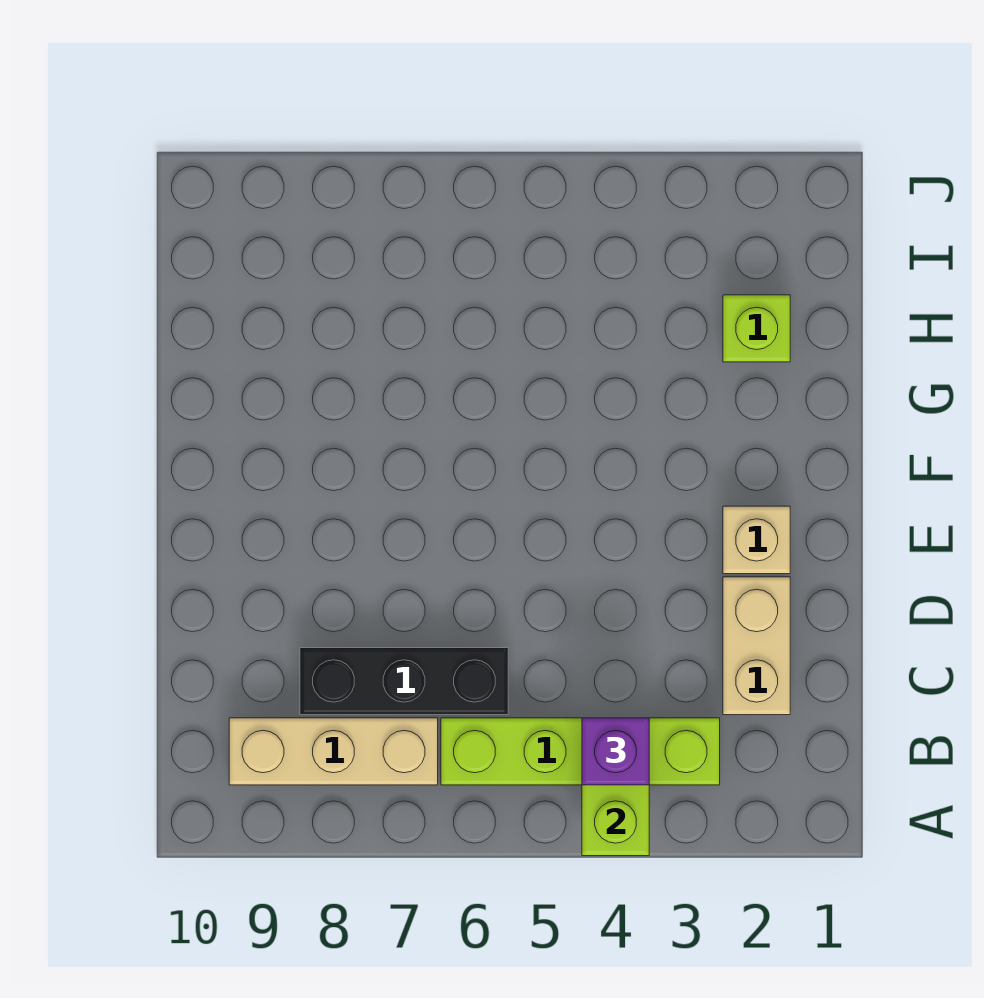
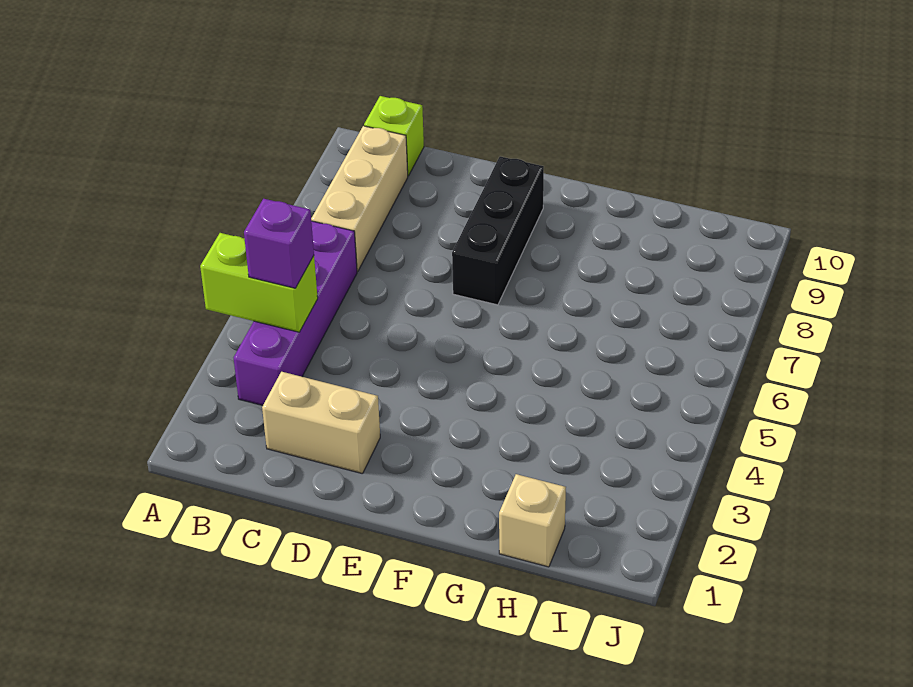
lime 1x4 brick [441,718,720,785] -> purple 1x4 brick [234,221,357,405]
black 1x3 brick [300,648,508,715] -> black 1x3 brick moved to [452,157,544,305]
tan 1x1 brick [723,506,790,574] -> tan 1x1 brick moved to [499,474,566,567]
lime 1x1 brick [723,295,790,362] -> lime 1x1 brick moved to [364,96,424,176]

